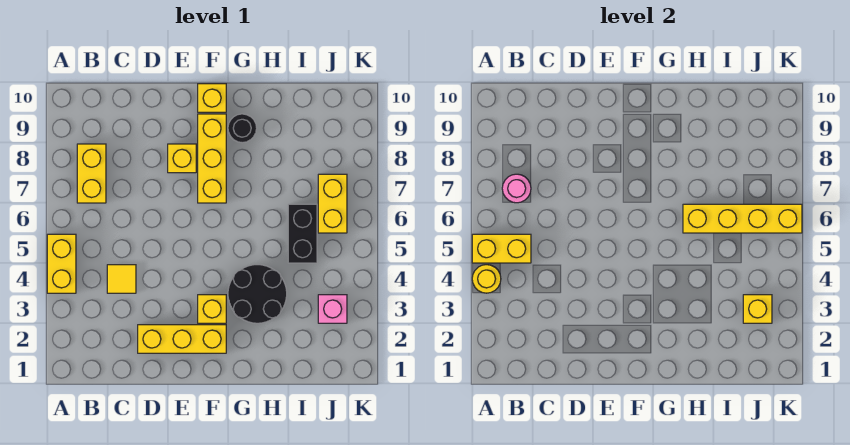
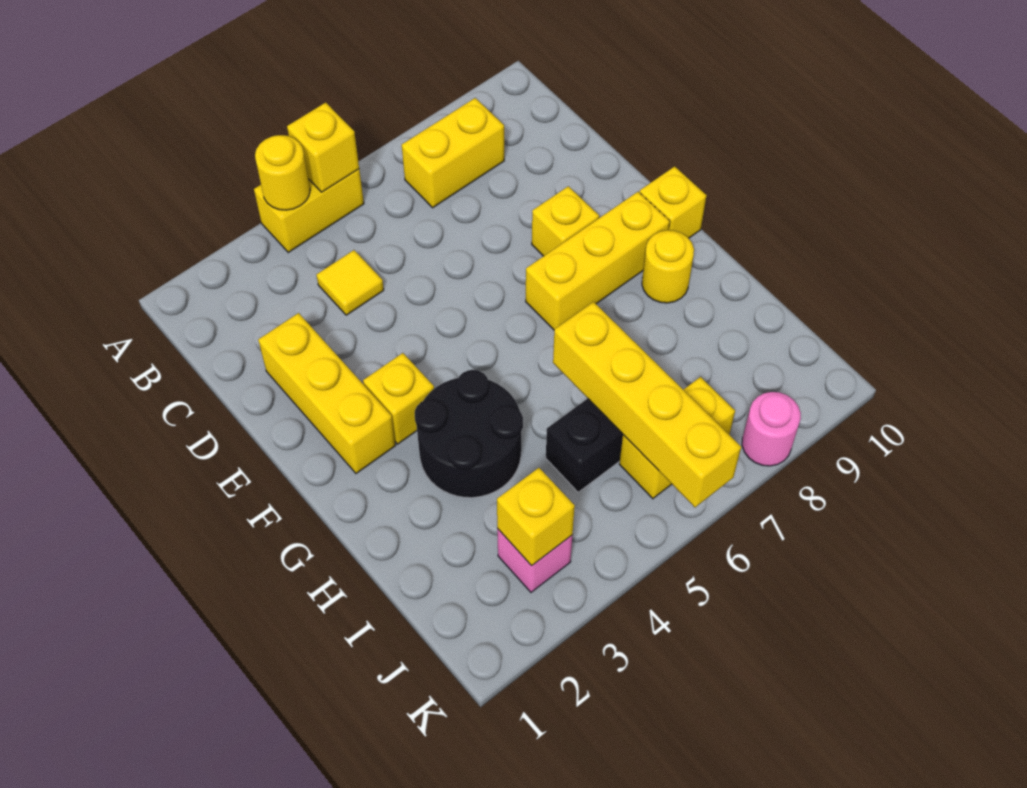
yellow 1x2 brick [472,234,531,263] -> yellow 1x1 brick [287,103,359,192]
pink 1x1 round brick [502,174,531,203] -> pink 1x1 round brick moved to [742,392,801,466]
black 1x1 round brick [228,114,257,143] -> yellow 1x1 round brick [642,230,694,303]

